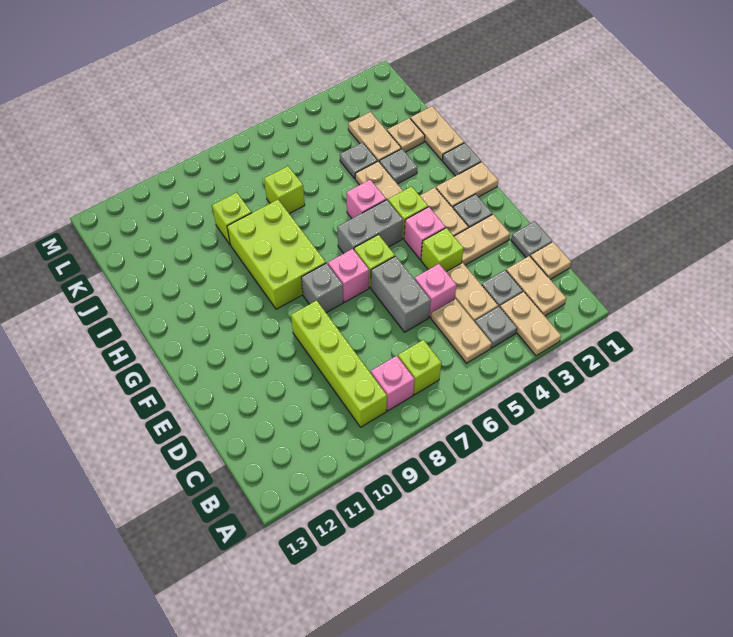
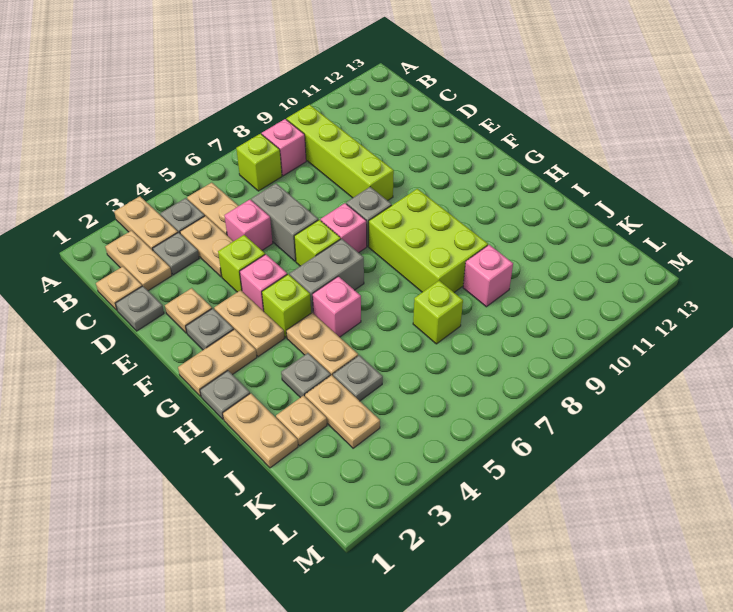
tan 1x2 plate [454,214,510,265] -> tan 1x1 plate [165,288,212,333]
lime 1x1 brick [212,192,251,245] -> pink 1x1 brick [463,245,513,307]

